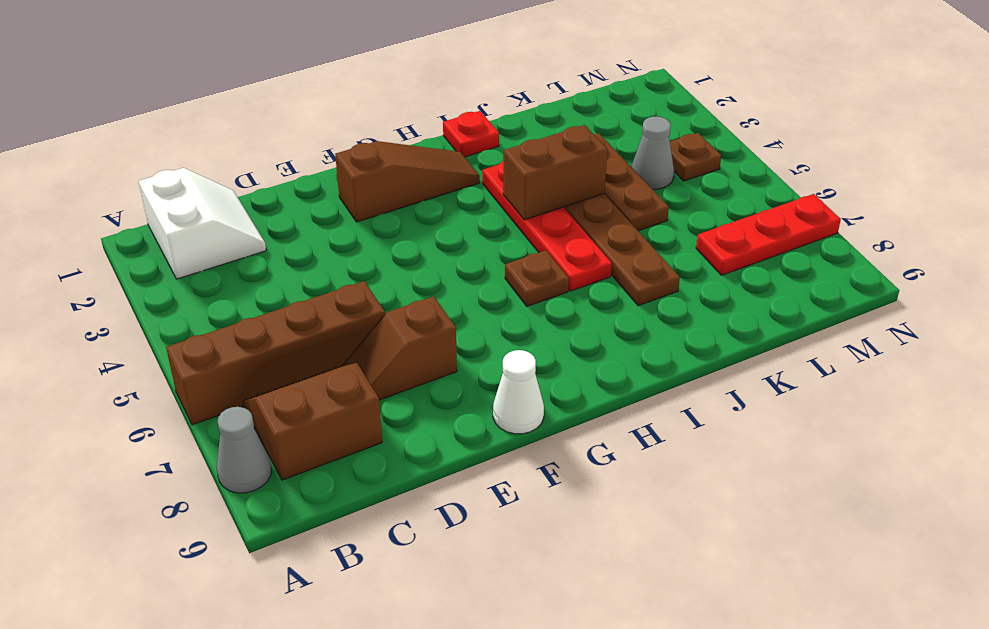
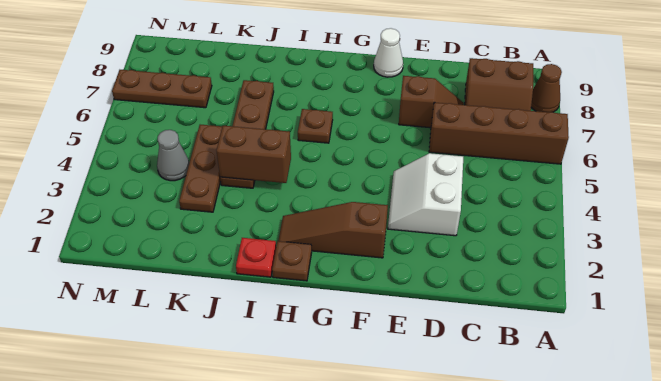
grey 1x1 cone [216,407,272,493] -> brown 1x1 cone [531,64,562,112]
white 2x2 slope [139,168,266,279] -> white 2x2 slope moved to [388,153,463,236]
red 1x4 plate [482,161,612,291] -> none
red 1x3 plate [696,194,841,275] -> brown 1x3 plate [112,70,212,108]
brown 1x1 plate [670,133,721,181] -> brown 1x1 plate moved to [272,241,312,281]

